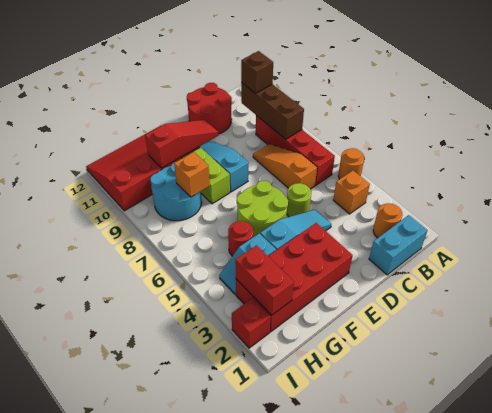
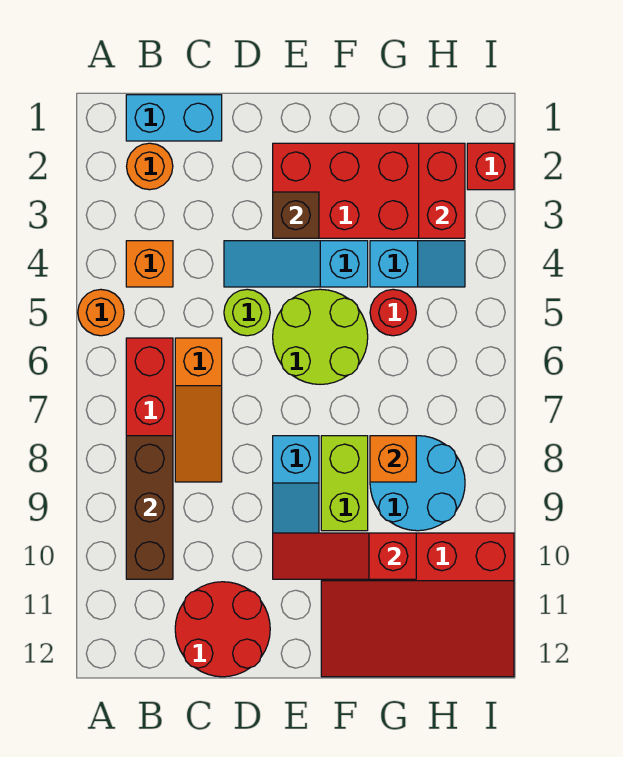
brown 1x1 brick [241,51,273,93] -> brown 1x1 brick moved to [273,192,319,238]

